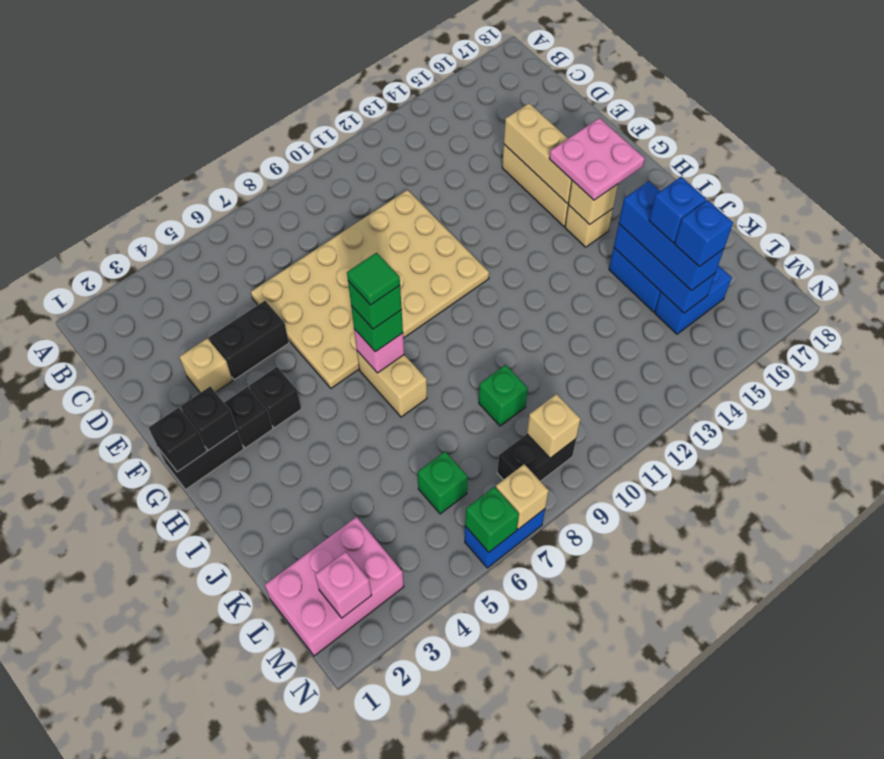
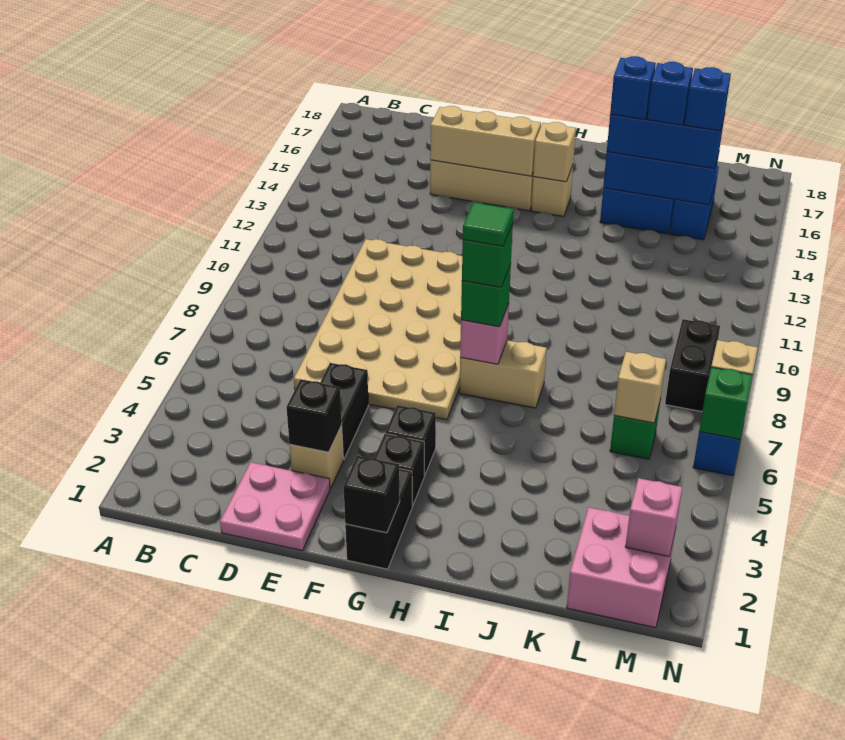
black 1x1 brick [181,386,237,450] -> black 1x1 brick moved to [287,379,342,452]
pink 2x2 plate [549,118,645,200] -> pink 2x2 plate moved to [220,462,330,551]
none -> blue 1x1 brick [610,56,656,119]
green 1x1 brick [479,365,528,426] -> none
pink 2x3 brick [265,517,404,656] -> pink 2x2 brick [567,507,676,628]
tan 1x1 brick [527,394,581,458] -> tan 1x1 brick moved to [614,352,666,423]

